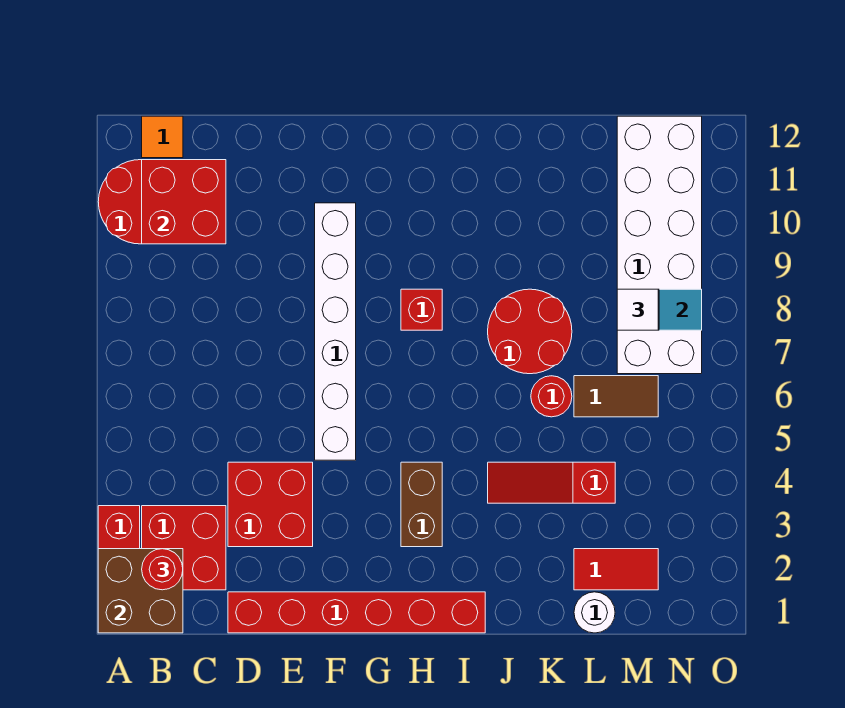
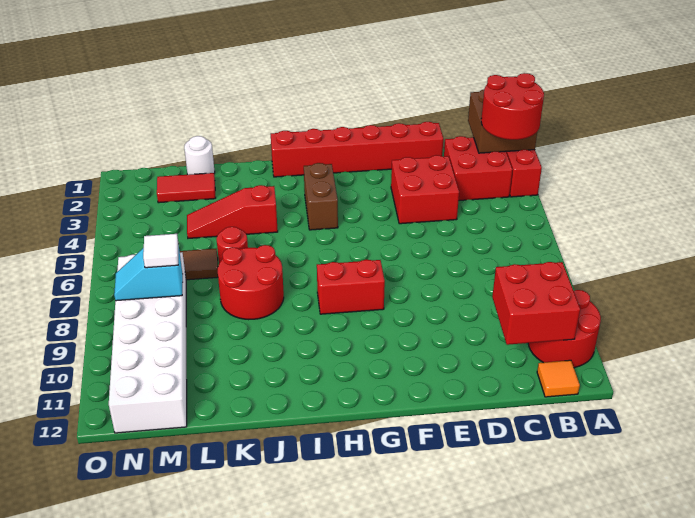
red 1x1 round brick [142,549,183,590] -> red 2x2 round brick [481,73,544,140]
white 1x6 brick [315,203,356,460] -> none
red 1x1 brick [401,289,442,330] -> red 1x2 brick [317,260,385,314]
red 1x3 slope [488,462,615,503] -> red 1x3 slope turned to [187,185,278,238]

